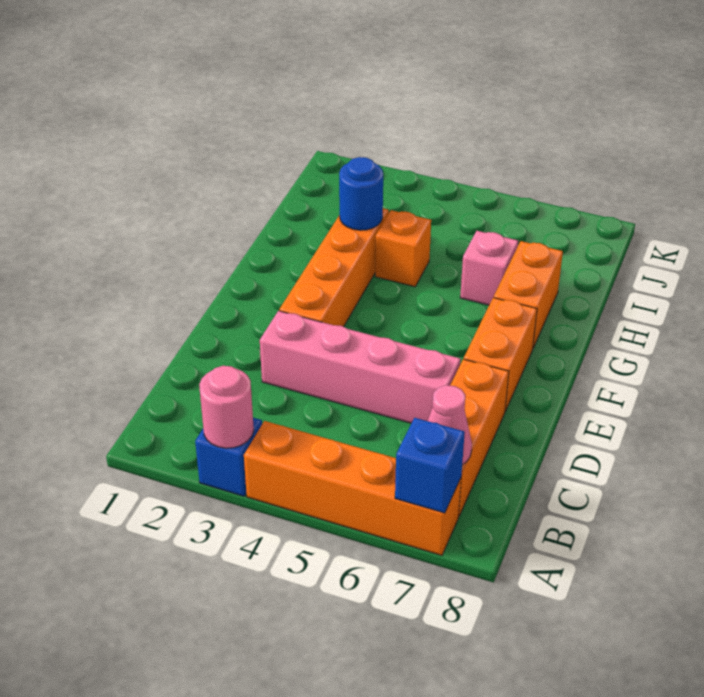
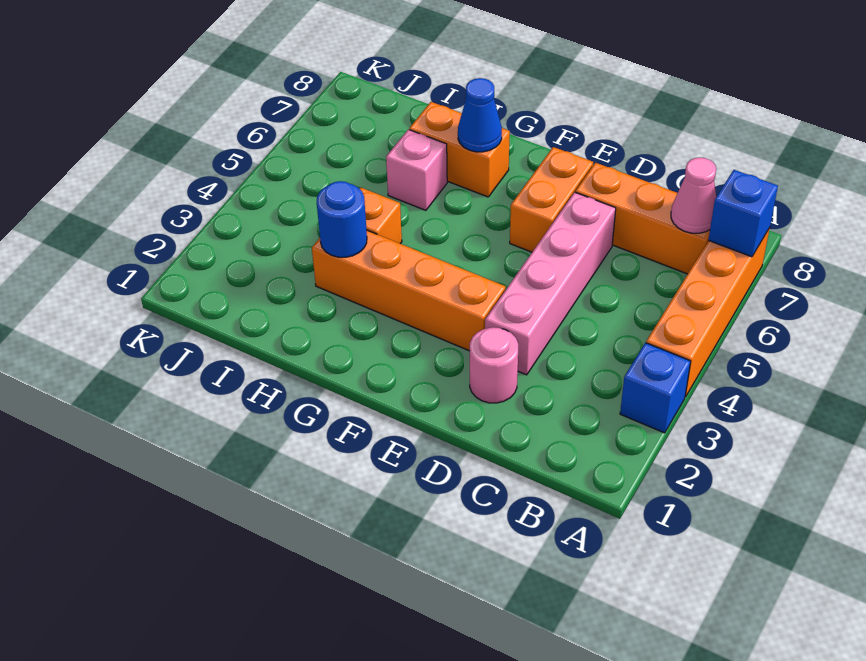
pink 1x1 round brick [199,366,254,448] -> pink 1x1 round brick moved to [470,327,518,403]
orange 1x2 brick [464,298,537,411] -> orange 1x2 brick turned to [510,147,593,252]
none -> blue 1x1 cone [458,78,502,152]

